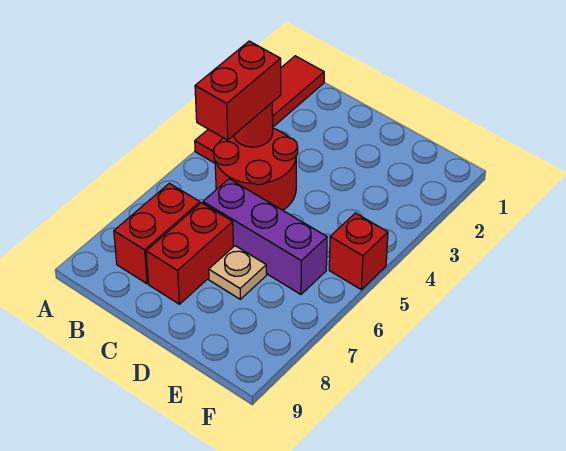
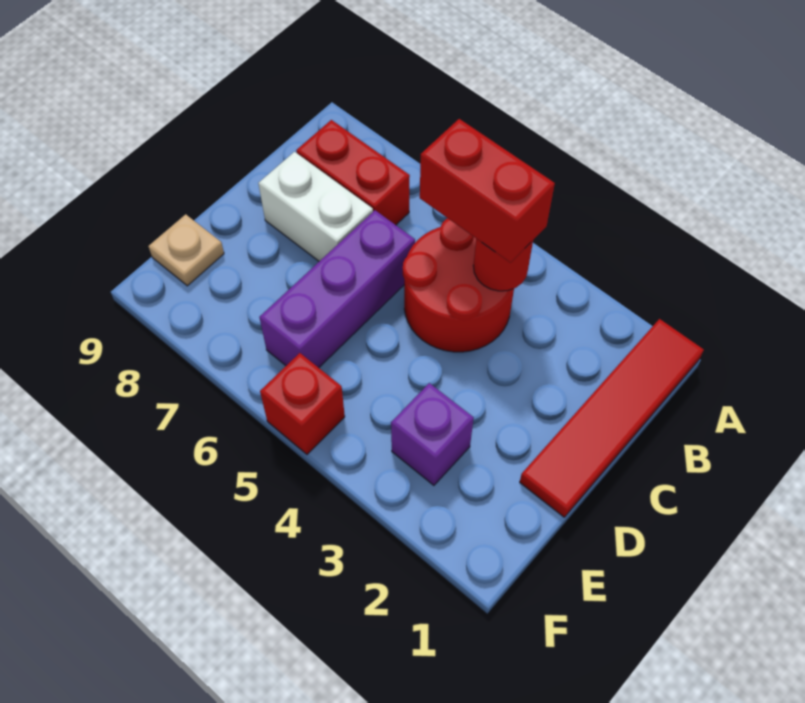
red 1x4 tile [195,56,324,163] -> red 1x4 tile turned to [520,319,704,517]
red 1x2 brick [146,203,233,304] -> white 1x2 brick [258,152,373,261]
tan 1x1 plate [209,246,266,299] -> tan 1x1 plate moved to [149,214,224,286]
none -> purple 1x1 brick [391,383,474,485]

